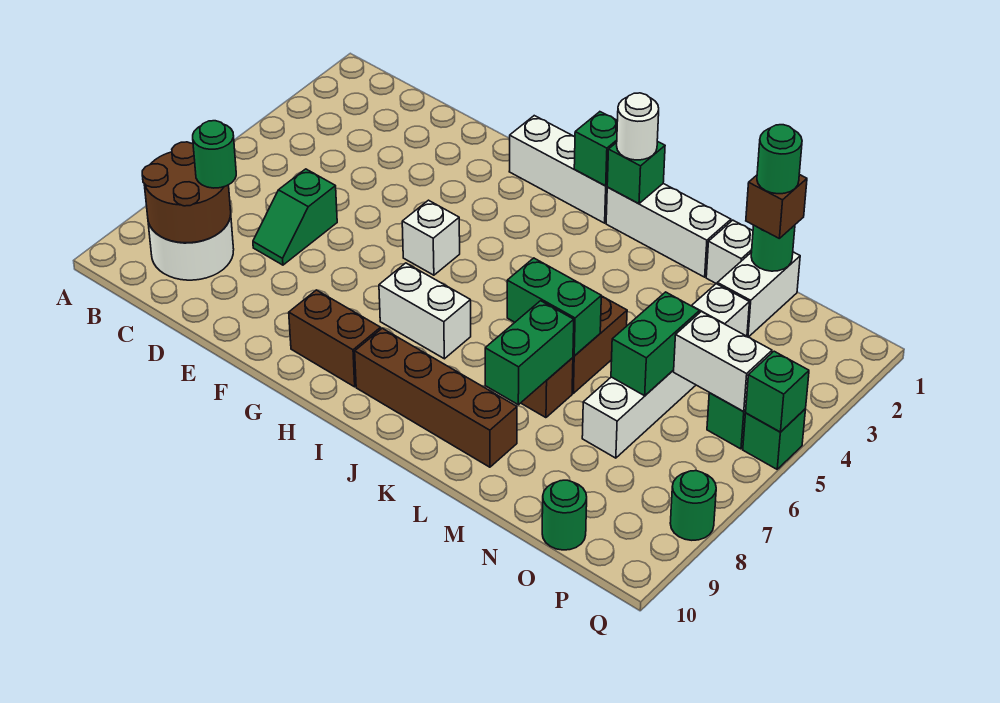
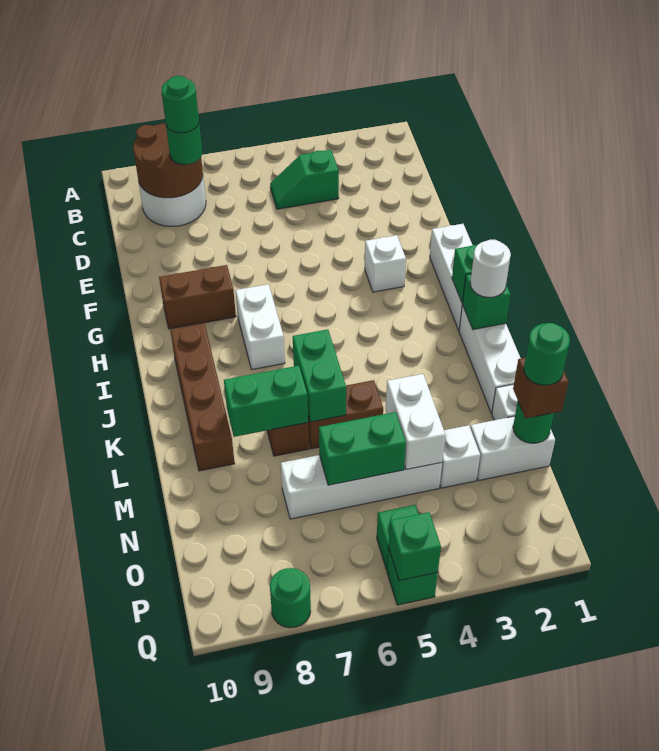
green 1x2 slope [253,169,337,265] -> green 1x2 slope moved to [270,150,339,209]
white 1x1 brick [402,200,460,275] -> white 1x1 brick moved to [365,235,406,292]
brown 1x2 brick [289,290,381,387] -> brown 1x2 brick turned to [159,265,236,329]
white 1x2 brick [674,312,772,412] -> white 1x2 brick moved to [386,374,445,470]
green 1x1 round brick [542,480,587,550] -> green 1x1 round brick moved to [162,76,199,133]

